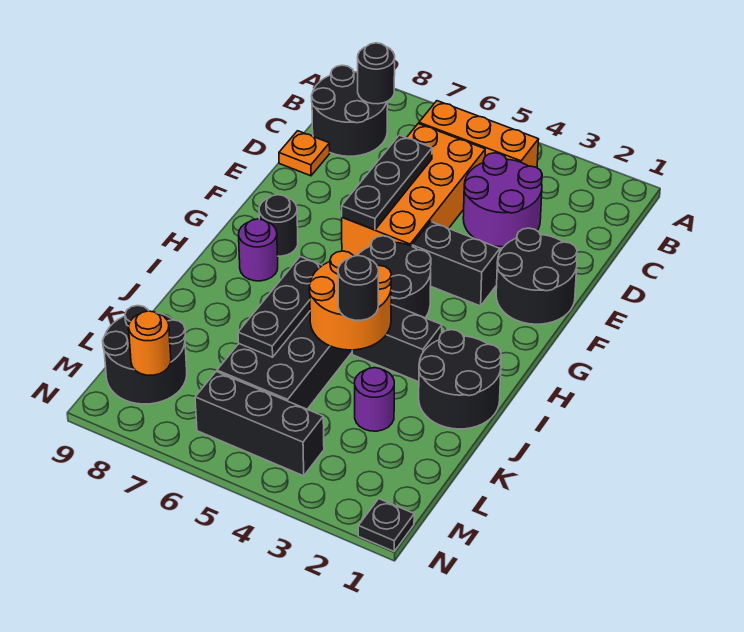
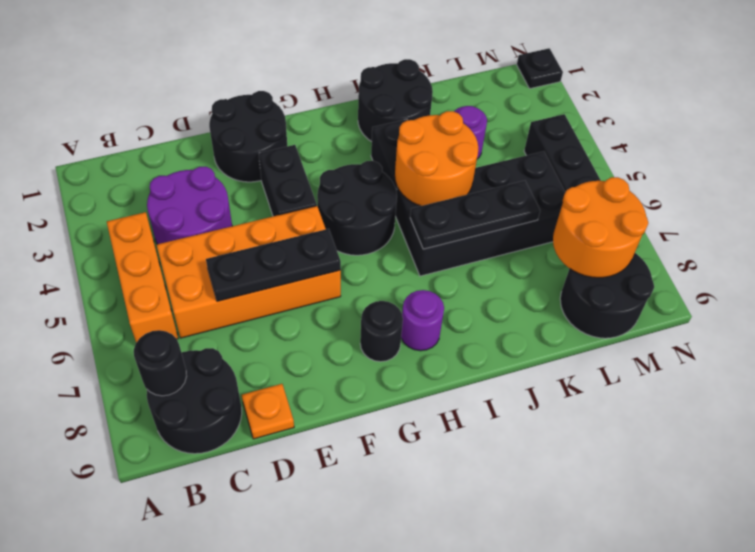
black 1x1 round brick [338,256,378,320] -> none
orange 1x1 round brick [129,311,171,375] -> orange 2x2 round brick [553,177,648,278]

